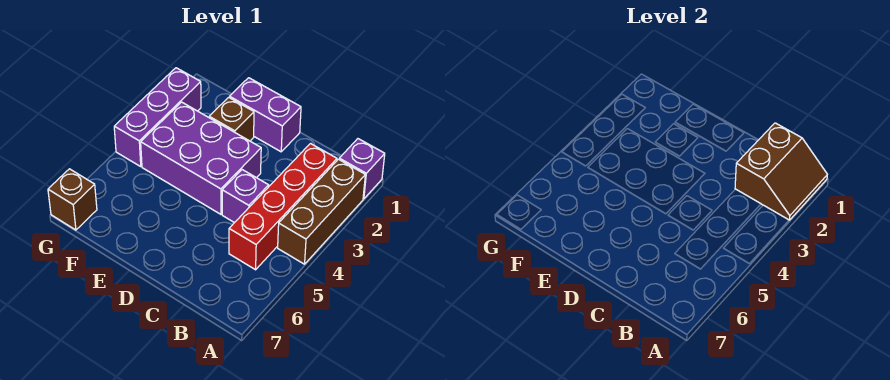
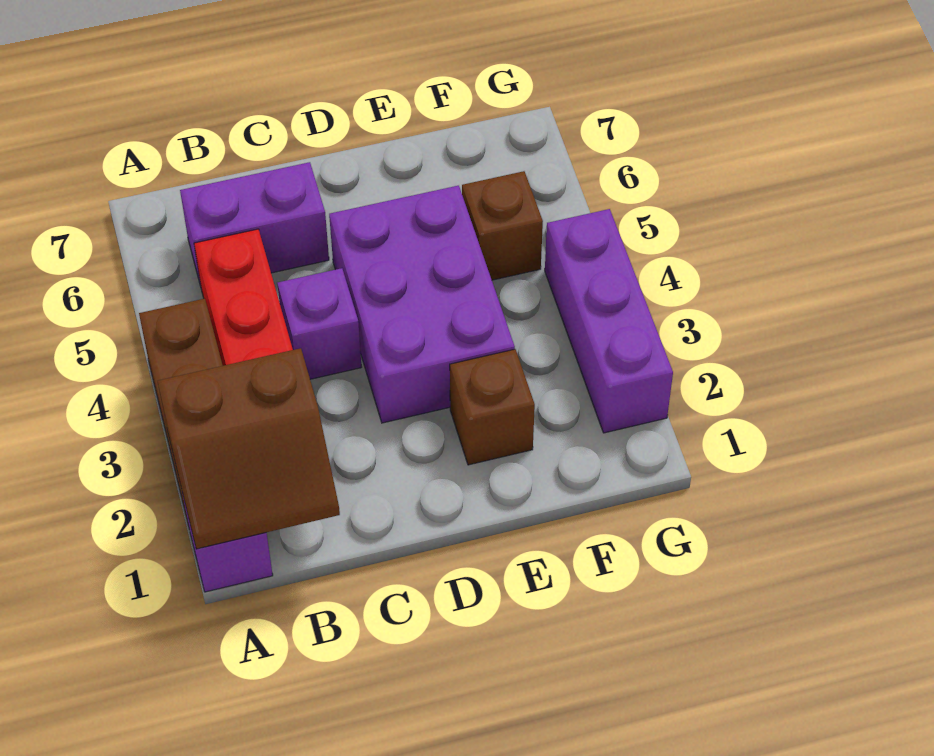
brown 2x2 slope [735,123,827,220] -> brown 2x2 slope turned to [158,348,340,549]
purple 1x2 brick [230,78,301,152] -> purple 1x2 brick moved to [180,162,329,286]
purple 2x3 brick [141,102,261,214] -> purple 2x3 brick turned to [329,186,515,423]
brown 1x1 brick [48,169,97,230] -> brown 1x1 brick moved to [462,171,543,280]

